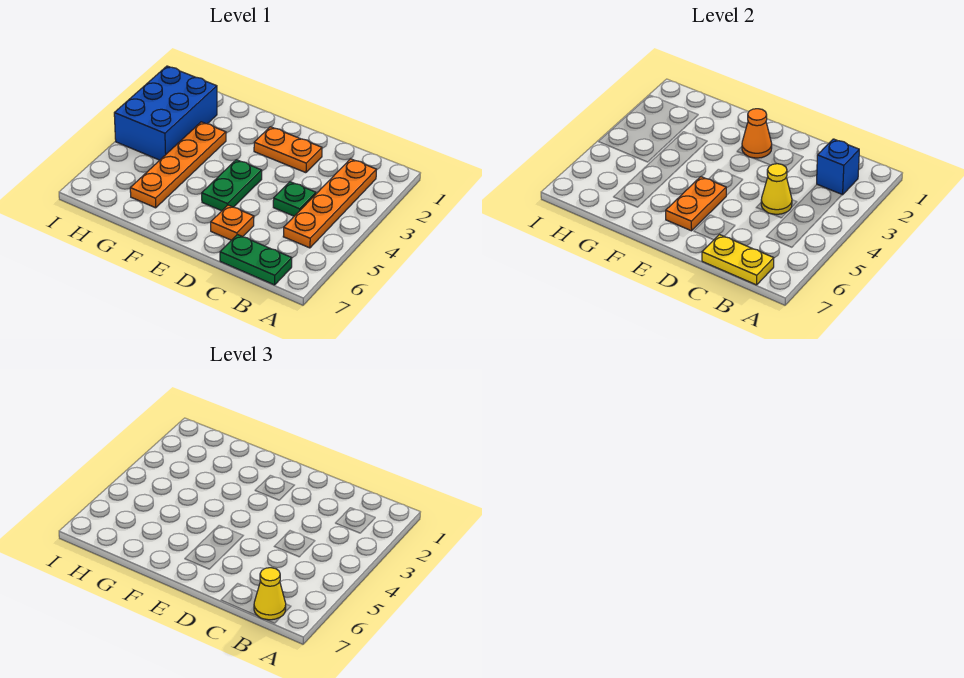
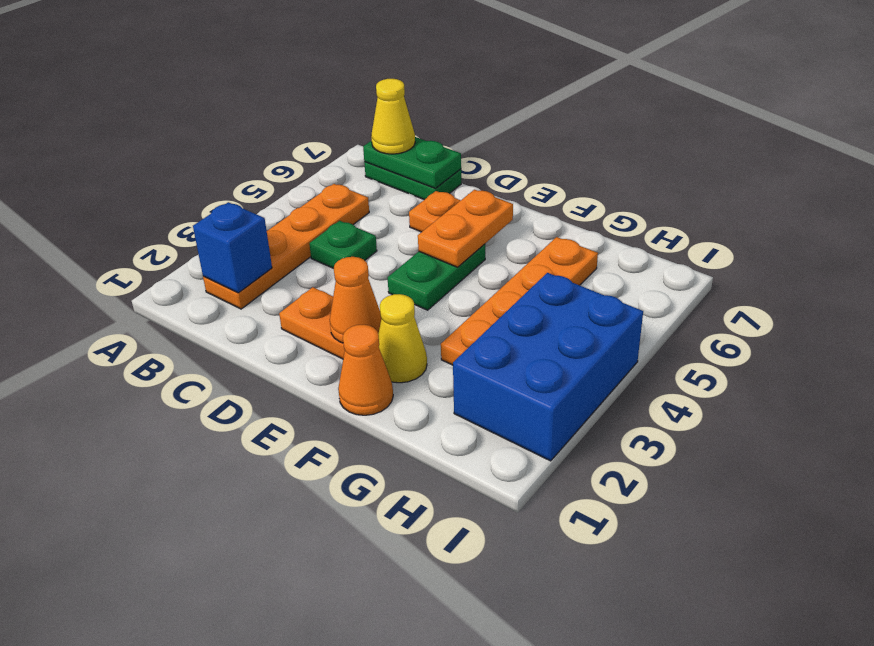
yellow 1x2 plate [702,235,774,285] -> green 1x2 plate [363,137,461,188]
yellow 1x1 cone [761,164,792,214] -> yellow 1x1 cone moved to [378,294,427,383]
none -> orange 1x1 cone [338,325,393,415]

